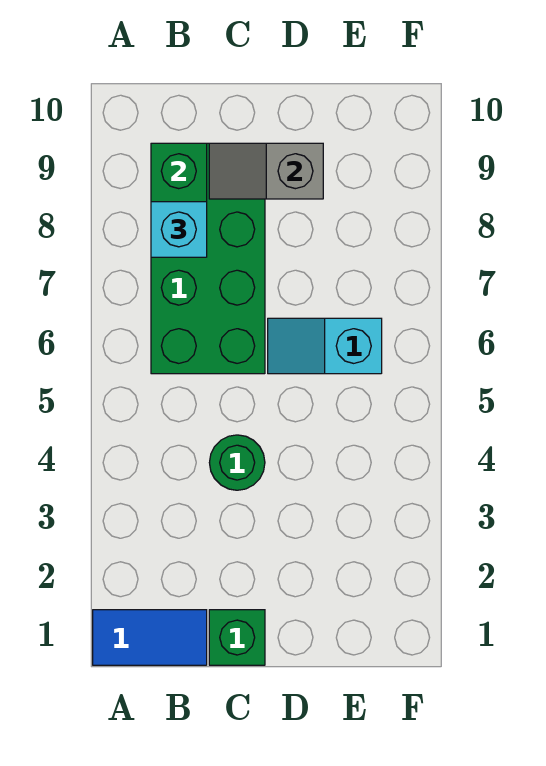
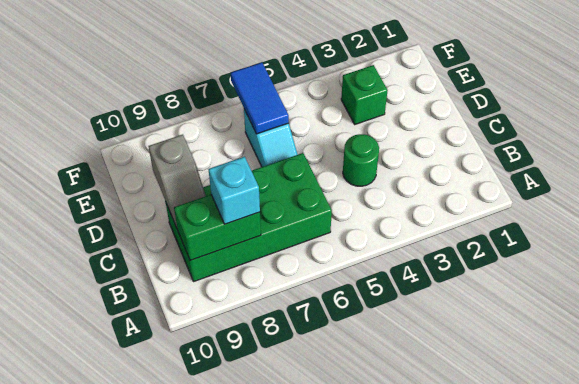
blue 1x2 tile [93,610,207,665] -> blue 1x2 tile moved to [231,62,289,134]
green 1x1 brick [209,610,265,665] -> green 1x1 brick moved to [341,65,388,124]

